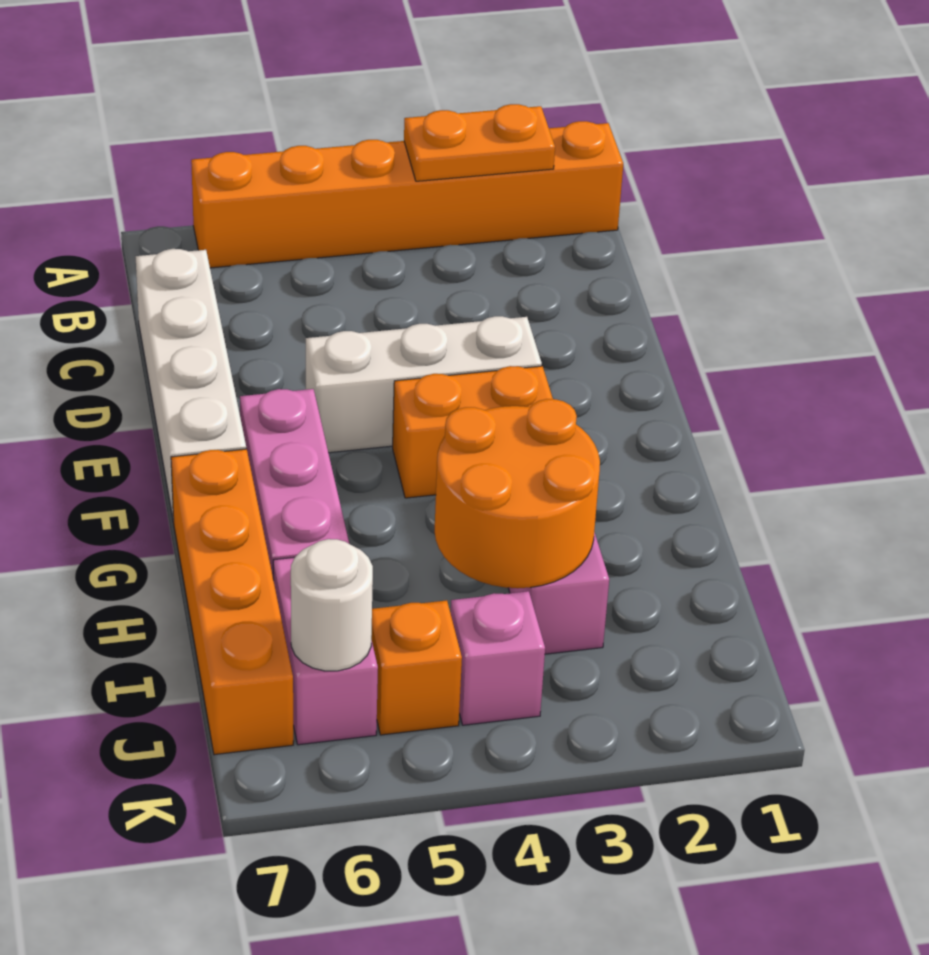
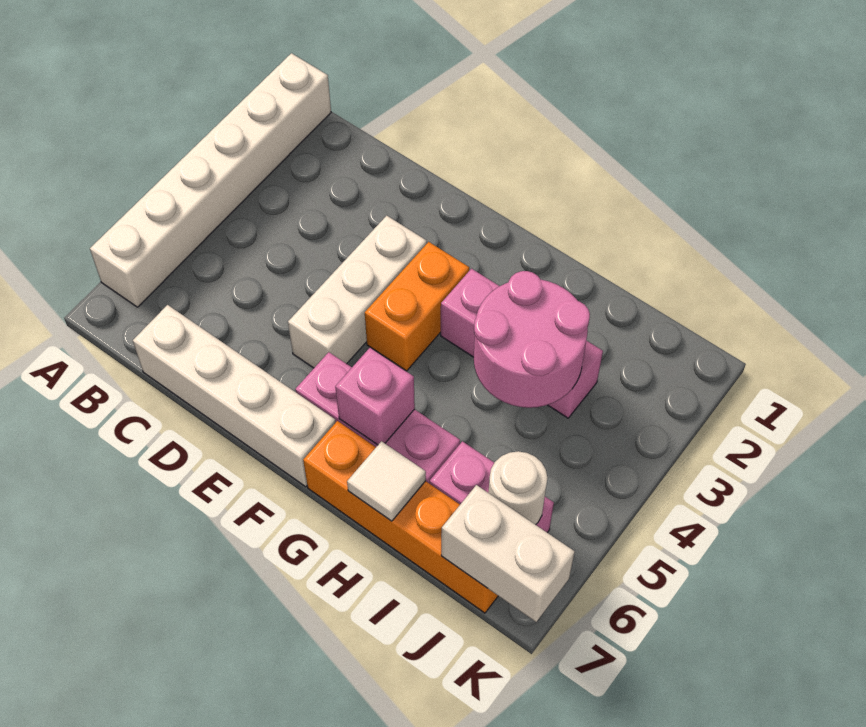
orange 1x6 brick [191,121,623,268] -> white 1x6 brick [90,53,331,307]
orange 1x2 plate [404,104,555,181] -> none
orange 2x2 round brick [435,399,600,588] -> pink 2x2 round brick [474,271,590,408]
none -> white 1x1 tile [347,441,426,521]
pink 1x1 brick [451,591,545,725] -> pink 1x1 brick moved to [335,348,415,445]
orange 1x1 brick [371,600,462,735] -> none
none -> white 1x2 brick [441,485,575,622]

